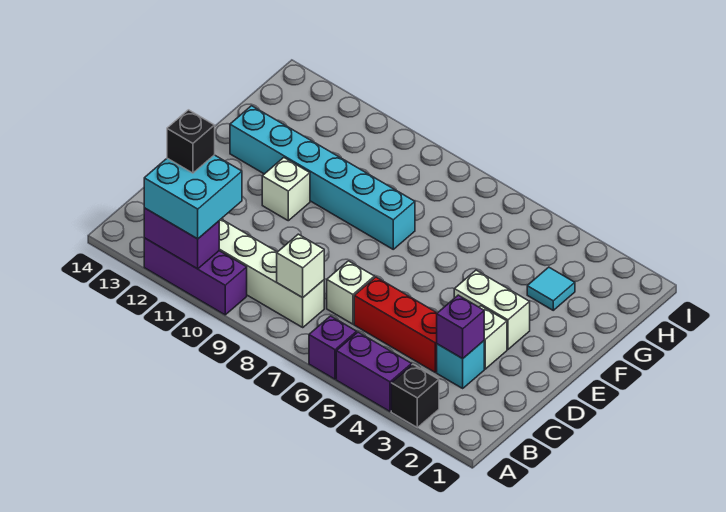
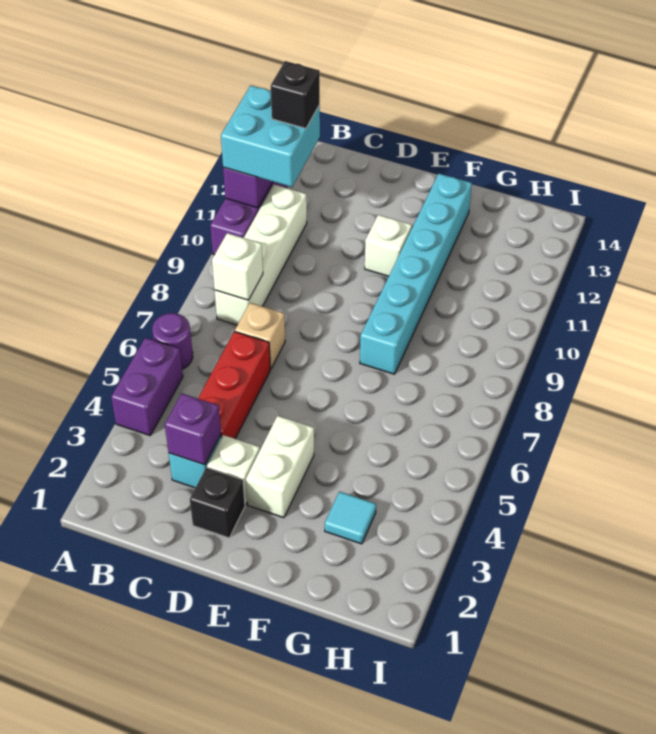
black 1x1 brick [391,365,439,428] -> black 1x1 brick moved to [190,467,245,538]
purple 1x1 brick [309,316,357,379] -> purple 1x1 round brick [152,313,193,369]
white 1x1 brick [327,261,374,324] -> tan 1x1 brick [235,303,285,369]

